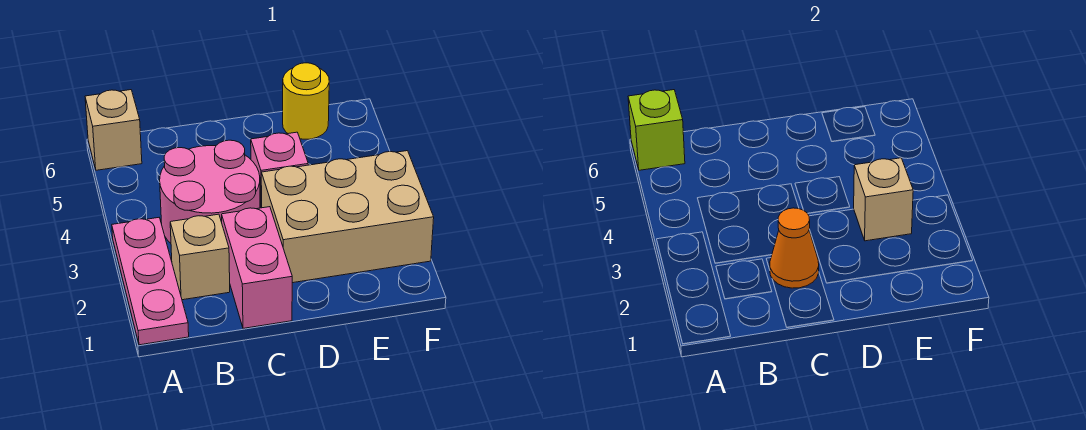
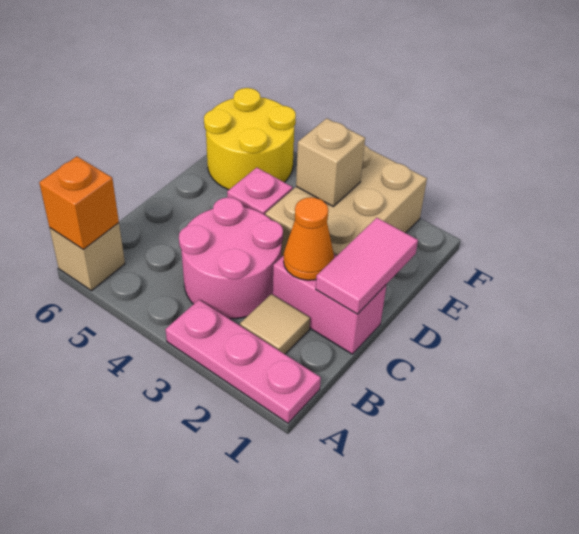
lime 1x1 brick [628,90,685,170] -> orange 1x1 brick [39,156,119,249]
tan 1x1 brick [170,214,230,300] -> tan 1x1 tile [240,294,310,354]
none -> pink 1x2 tile [316,218,418,314]
yellow 1x1 round brick [283,63,329,139] -> yellow 2x2 round brick [204,88,296,190]

